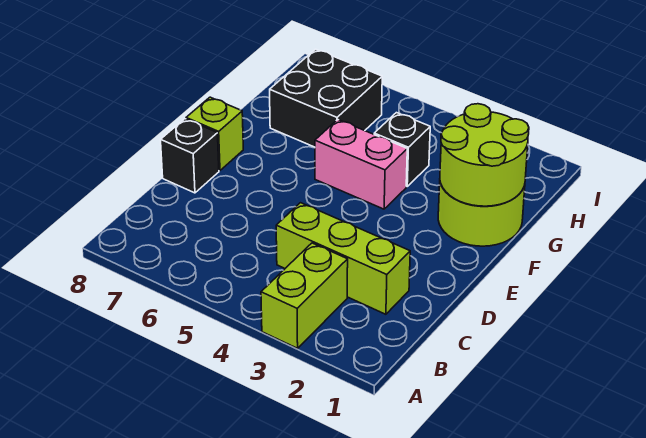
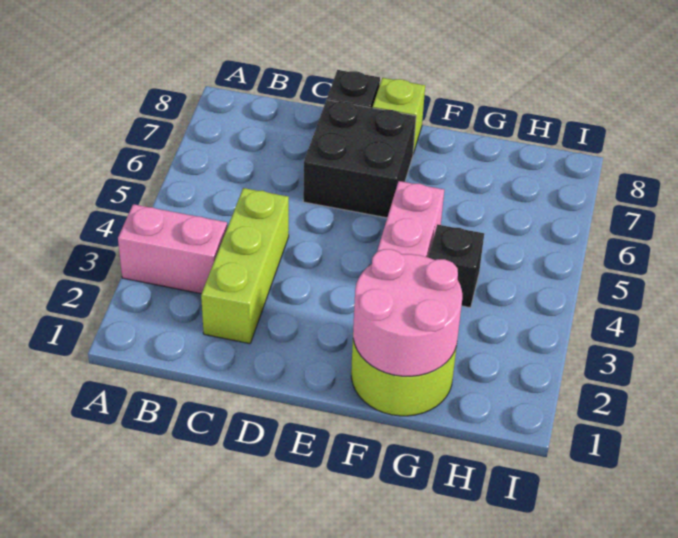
lime 1x2 brick [261,243,348,348] -> pink 1x2 brick [118,204,227,294]
lime 2x2 round brick [440,104,529,206] -> pink 2x2 round brick [353,249,462,376]
black 2x2 brick [270,49,382,147] -> black 2x2 brick moved to [303,100,416,218]

